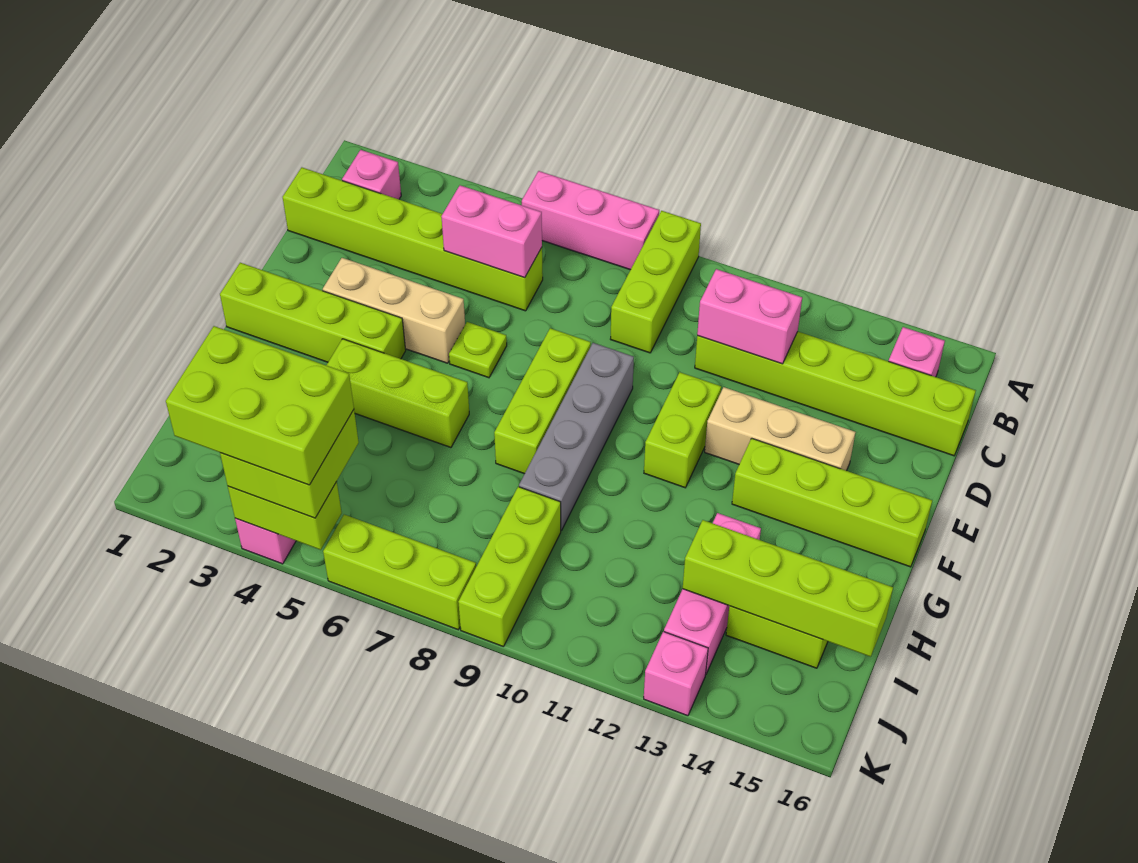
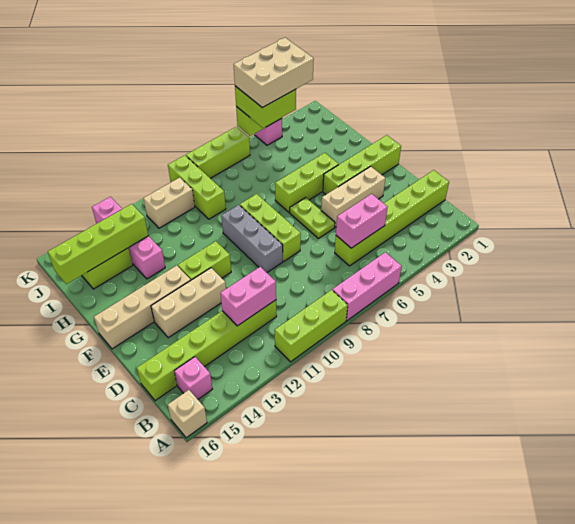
lime 1x3 brick [611,211,701,353] -> lime 1x3 brick turned to [275,290,348,362]
none -> tan 1x1 brick [168,390,207,438]
pink 1x1 brick [342,150,401,199] -> none
lime 1x1 plate [449,322,507,378] -> lime 1x2 plate [290,198,335,238]
grey 1x4 brick [519,343,634,530] -> grey 1x3 brick [221,205,283,272]
lime 1x2 brick [644,372,721,488] -> lime 1x2 brick turned to [178,241,231,280]
lime 1x4 brick [732,438,932,567] -> tan 1x4 brick [94,265,191,349]
lime 2x3 brick [166,326,354,485] -> tan 2x3 brick [234,38,314,108]
none -> tan 1x2 brick [143,178,195,228]

